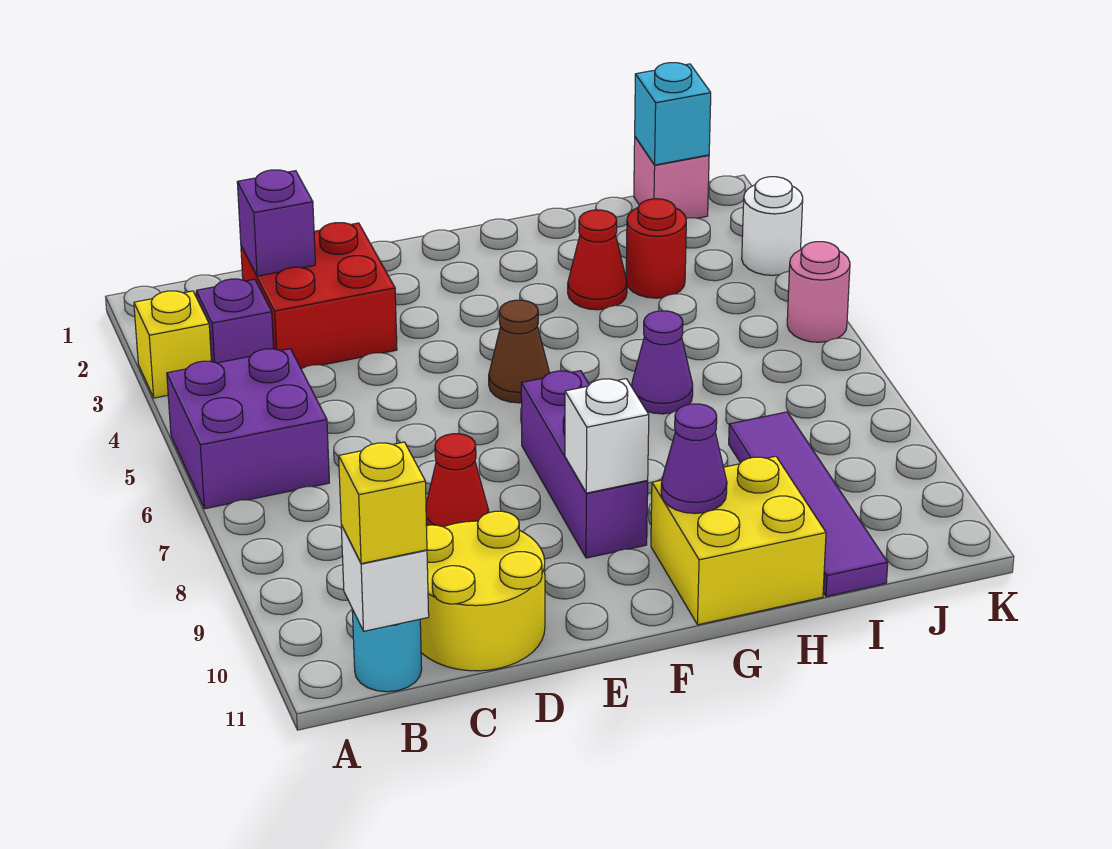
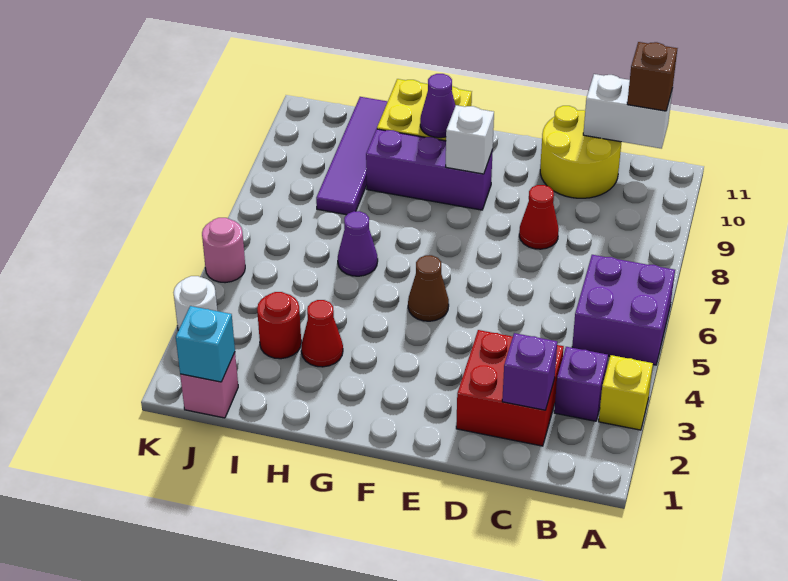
cyan 1x1 round brick [352,609,422,692] -> none
white 1x1 brick [341,525,429,631] -> white 1x2 brick [583,74,673,149]
yellow 1x1 brick [339,442,427,564] -> brown 1x1 brick [627,42,677,111]
purple 1x3 brick [521,371,648,558] -> purple 1x3 brick turned to [366,129,493,210]

